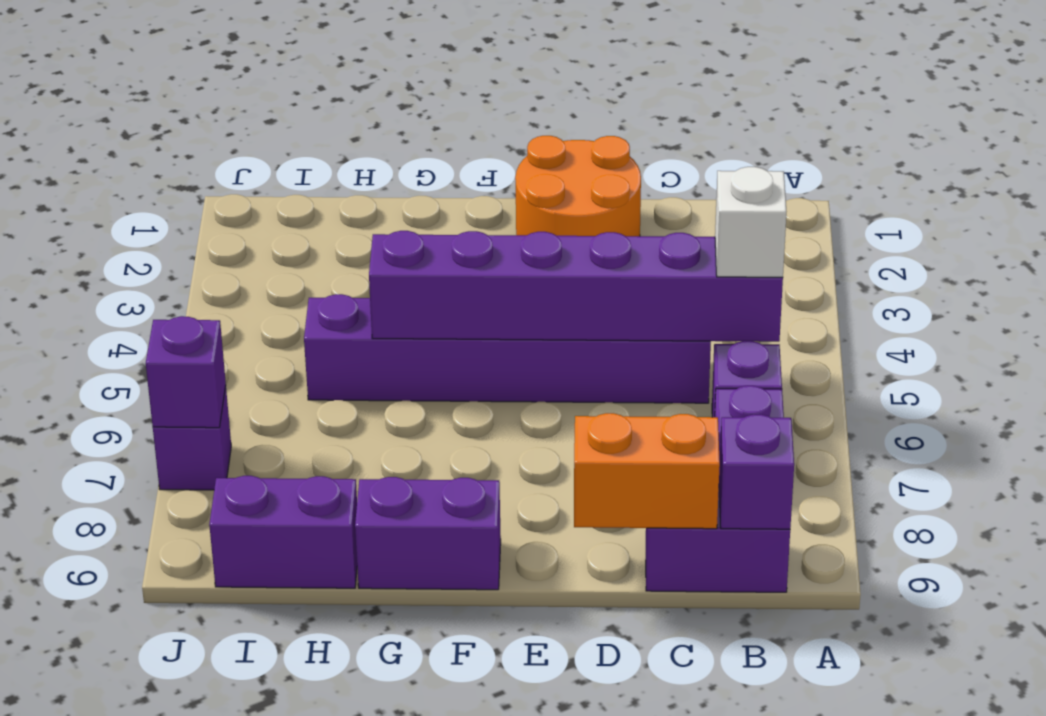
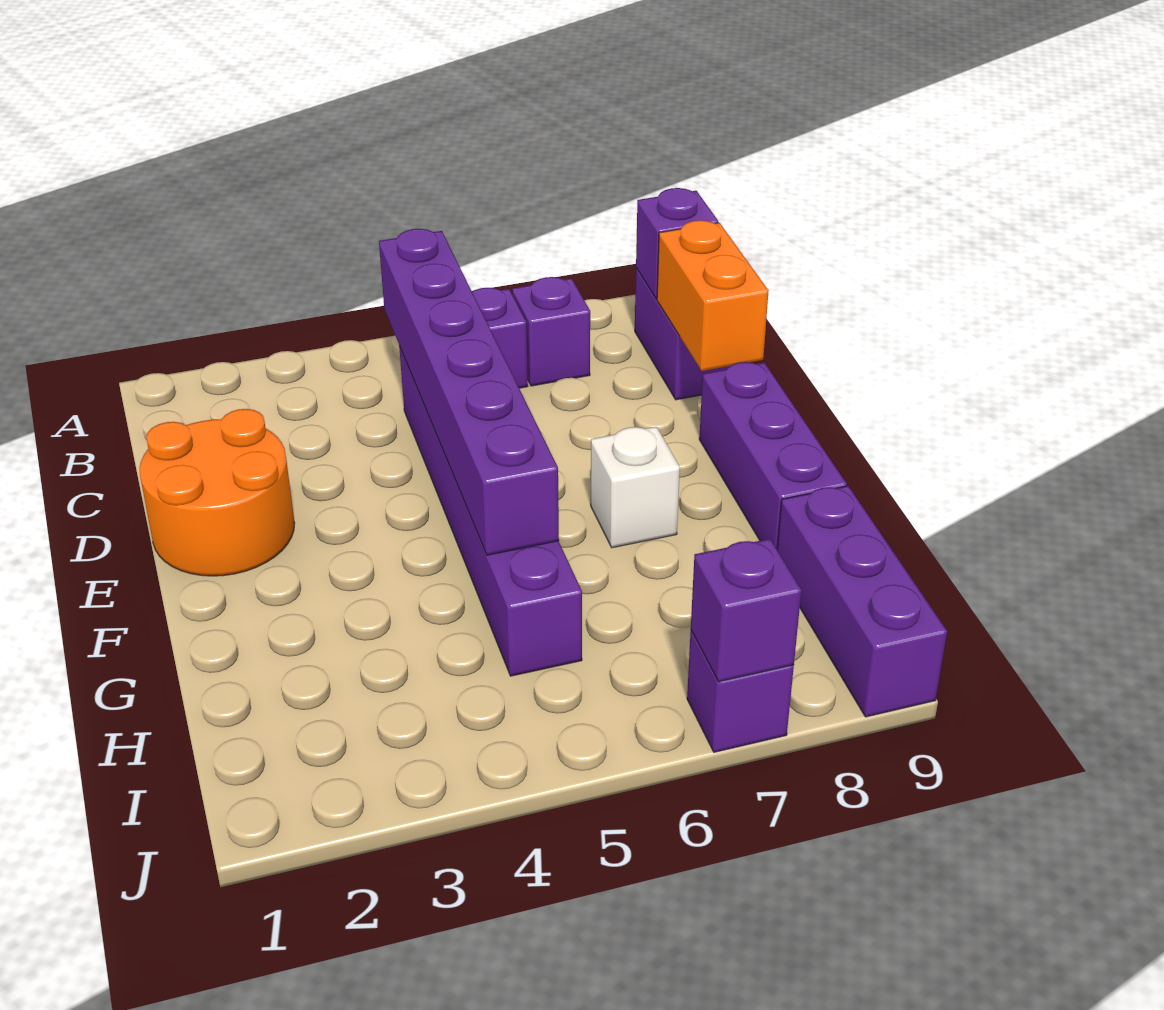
white 1x1 brick [715,167,786,277] -> white 1x1 brick moved to [591,427,680,548]
purple 1x2 brick [355,477,501,590] -> purple 1x3 brick [699,362,847,549]
purple 1x2 brick [209,476,357,588] -> purple 1x3 brick [777,486,947,717]

